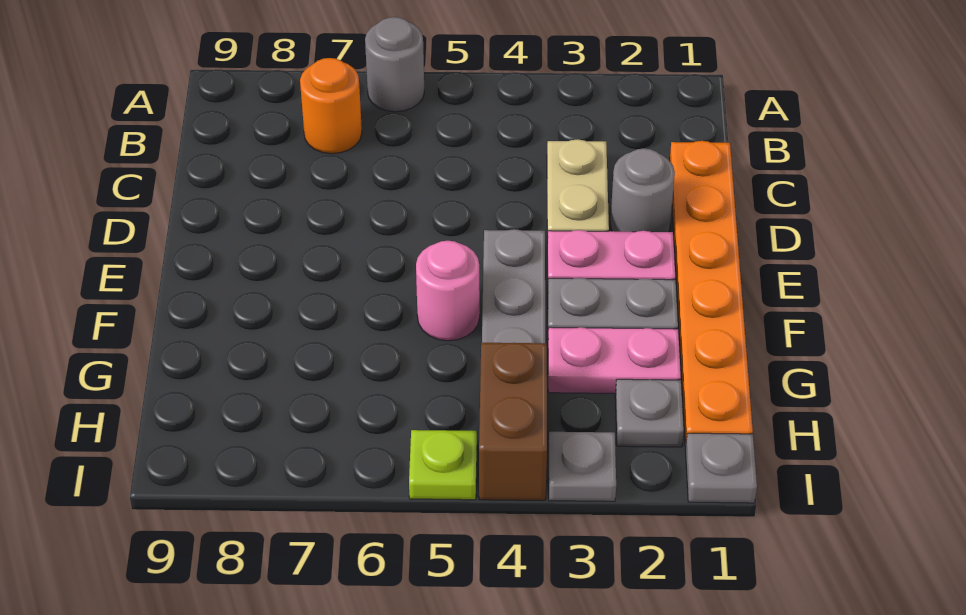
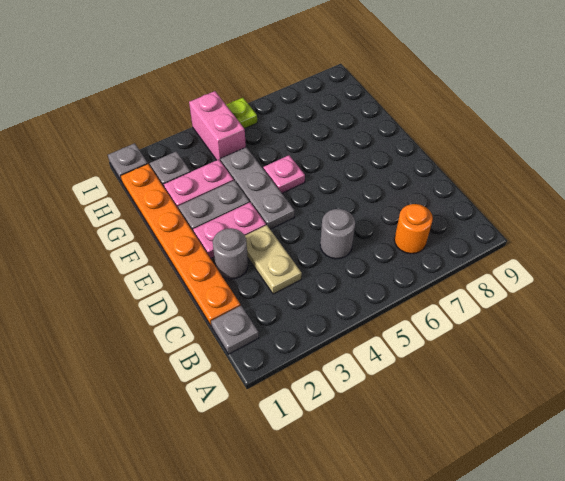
grey 1x1 round brick [365,17,424,112] -> grey 1x1 round brick moved to [320,209,355,259]
pink 1x1 round brick [416,241,480,341] -> pink 1x1 plate [263,155,305,193]
brown 1x2 brick [479,343,547,500] -> pink 1x2 brick [189,91,246,161]
grey 1x1 plate [549,432,616,501] -> grey 1x1 plate moved to [211,306,259,354]

